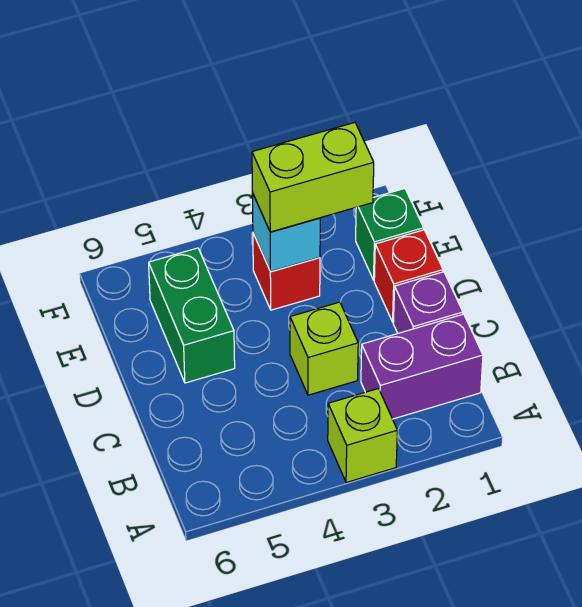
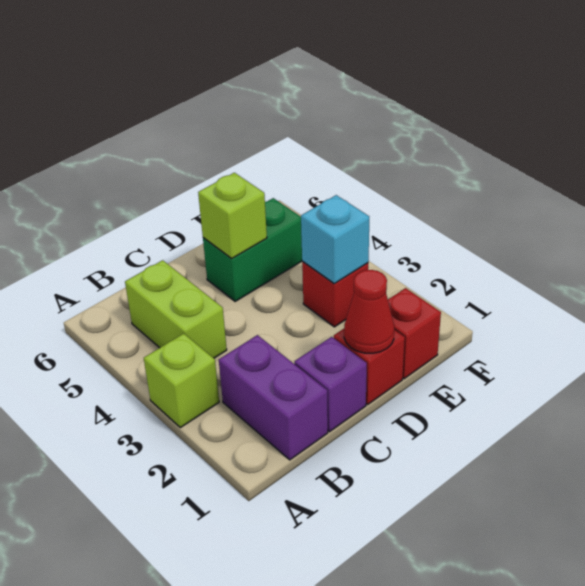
lime 1x1 brick [290,302,358,395] -> lime 1x1 brick moved to [198,173,267,259]
none -> red 1x1 cone [344,270,394,353]
green 1x1 brick [356,189,424,280] -> red 1x1 brick [388,288,441,379]
lime 1x2 brick [252,123,374,232] -> lime 1x2 brick moved to [125,260,227,358]

